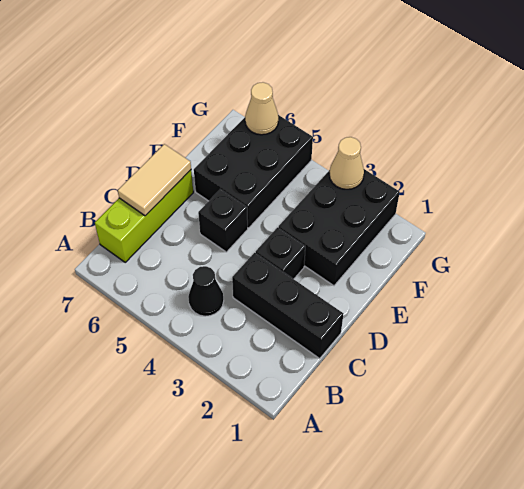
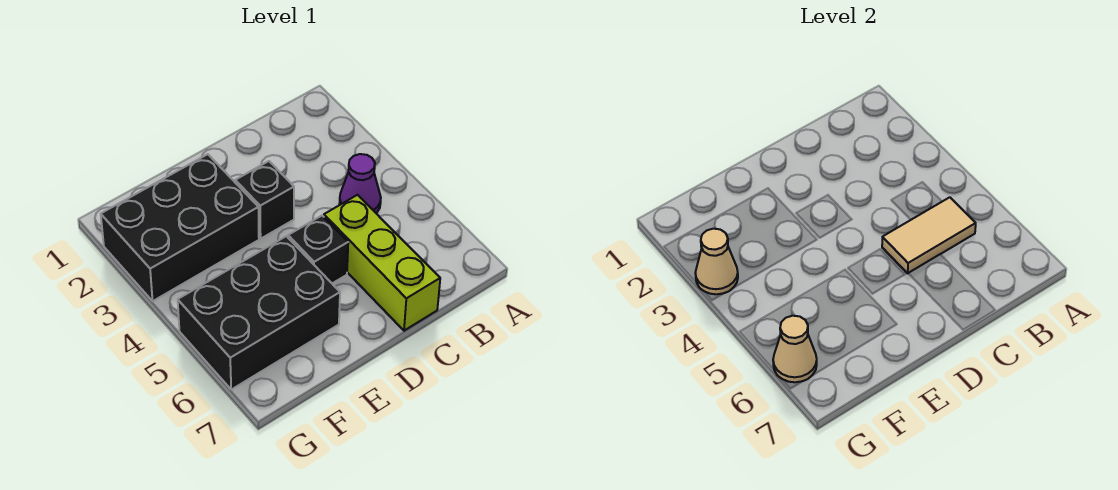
black 1x1 cone [188,266,224,316] -> purple 1x1 cone [340,154,381,213]
lime 1x3 brick [95,170,193,262] -> lime 1x3 brick turned to [324,195,440,331]
black 1x3 brick [232,253,344,358] -> none
tan 1x2 tile [118,144,191,216] -> tan 1x2 tile moved to [882,197,976,273]

